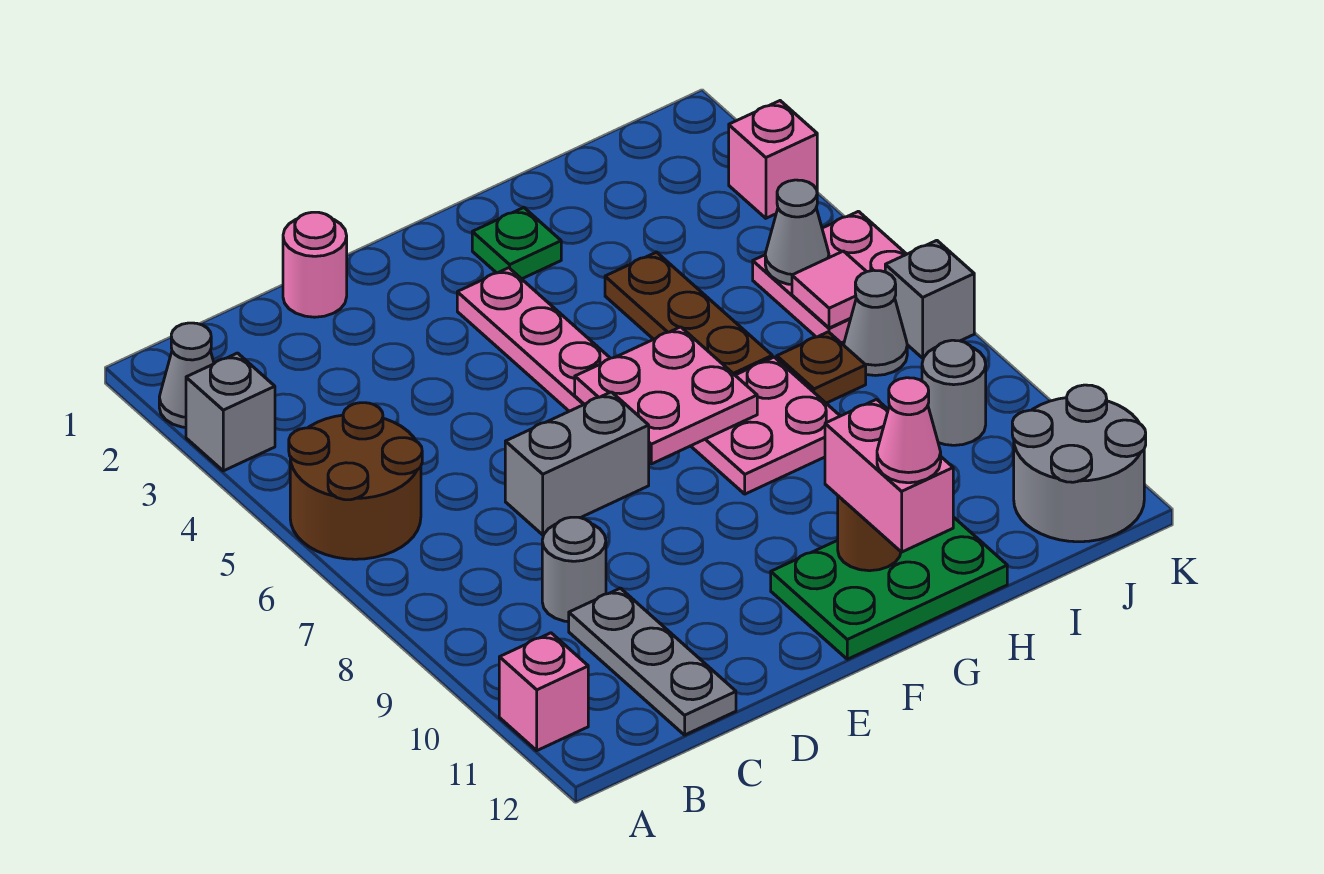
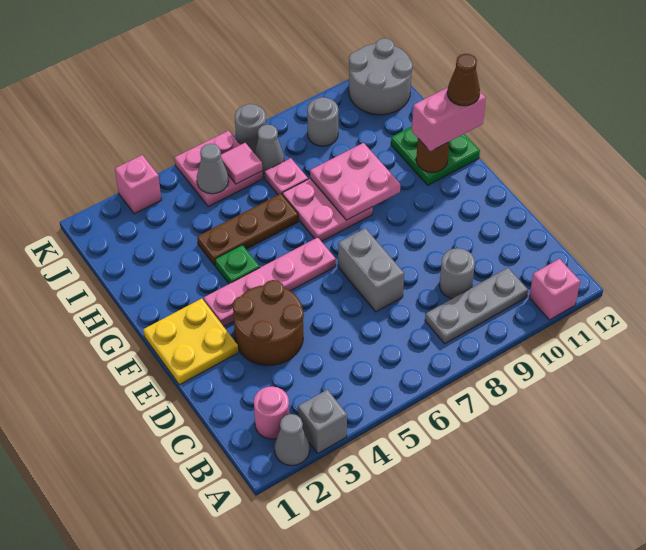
brown 2x2 round brick [289,403,422,559] -> brown 2x2 round brick moved to [233,280,304,365]
grey 1x3 plate [569,588,736,735] -> grey 1x3 plate moved to [425,268,528,344]
pink 1x1 round brick [283,212,347,317] -> pink 1x1 round brick moved to [254,386,289,439]
none -> yellow 2x2 plate [143,299,238,385]
pink 2x2 plate [575,327,757,464] -> pink 2x2 plate moved to [310,143,400,220]
green 2x3 plate [771,517,1007,659] -> green 2x2 plate [391,126,480,185]
green 1x1 plate [472,207,561,279] -> green 1x1 plate moved to [215,245,260,284]
pink 1x1 cone [877,378,941,483] -> brown 1x1 cone [447,54,480,106]
brown 1x1 plate [777,332,866,403] -> pink 1x1 plate [265,158,308,195]
grey 1x1 brick [885,240,974,358] -> grey 1x1 round brick [235,104,266,153]

